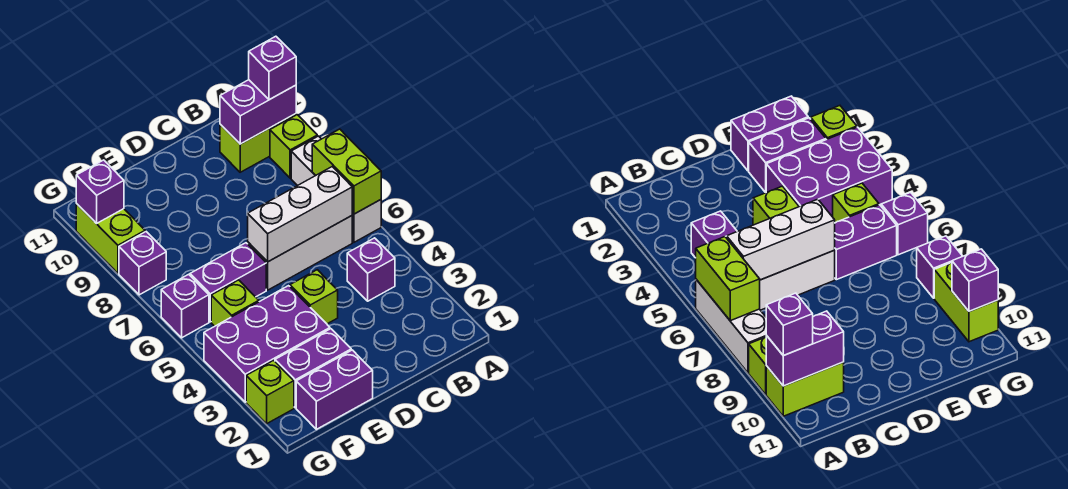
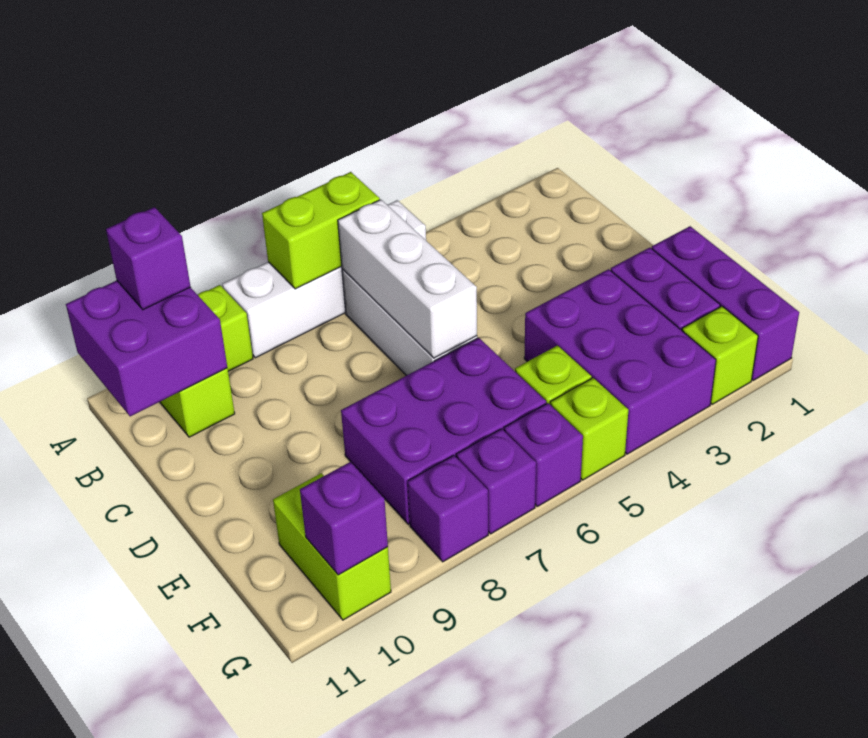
white 1x3 brick [291,136,381,242] -> white 1x4 brick [222,200,426,358]
purple 1x2 brick [220,80,296,144] -> purple 2x2 brick [66,281,227,416]
purple 1x1 brick [347,238,395,301] -> purple 1x1 brick moved to [456,429,536,534]
lime 1x1 brick [290,270,338,324] -> lime 1x1 brick moved to [550,378,628,480]
purple 1x2 brick [296,350,373,429] -> purple 1x3 brick [652,226,799,380]
purple 1x2 brick [190,243,266,322] -> purple 2x3 brick [341,338,546,524]
lime 1x2 brick [76,204,145,273] -> lime 1x2 brick turned to [273,473,391,620]

